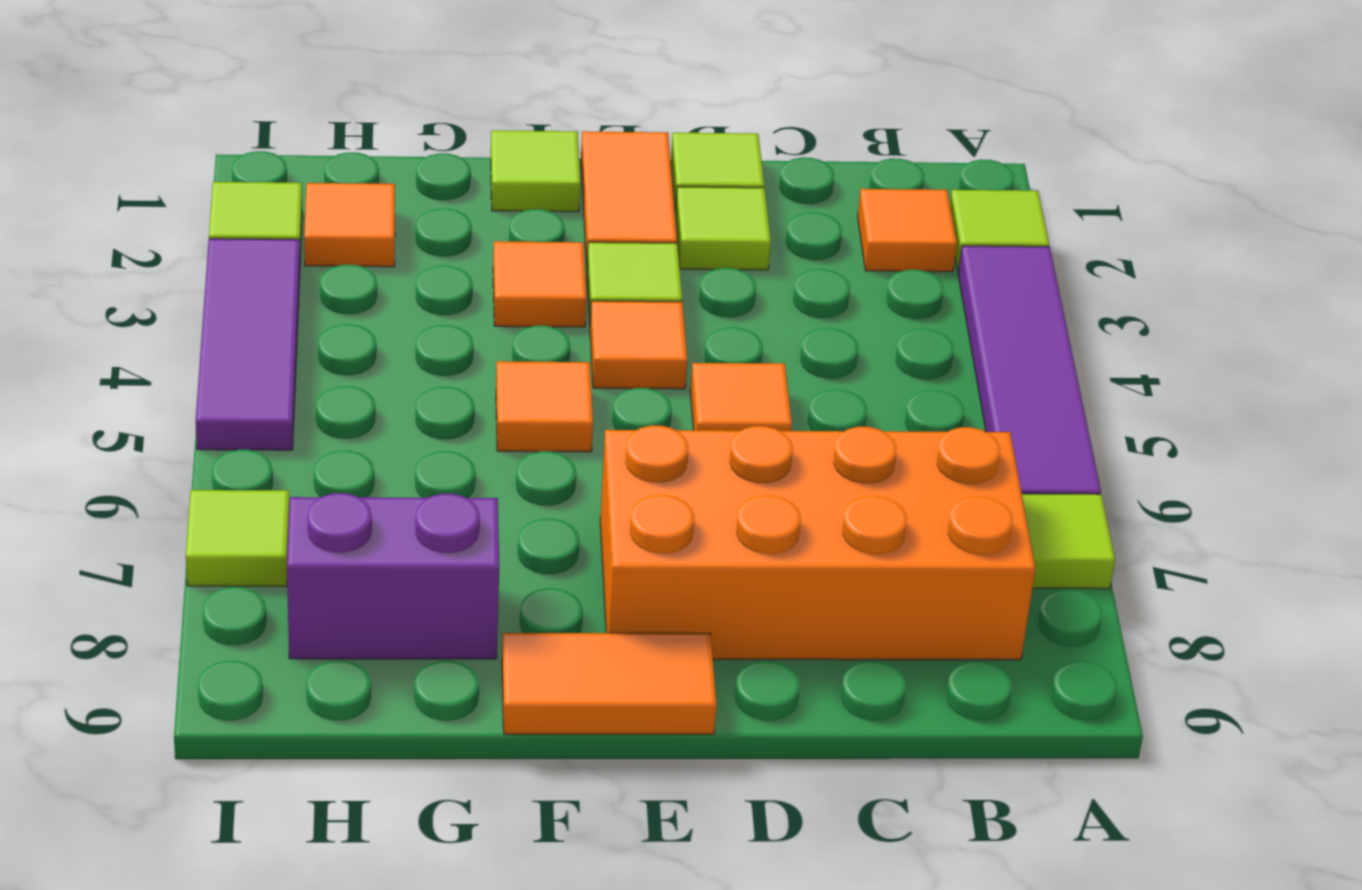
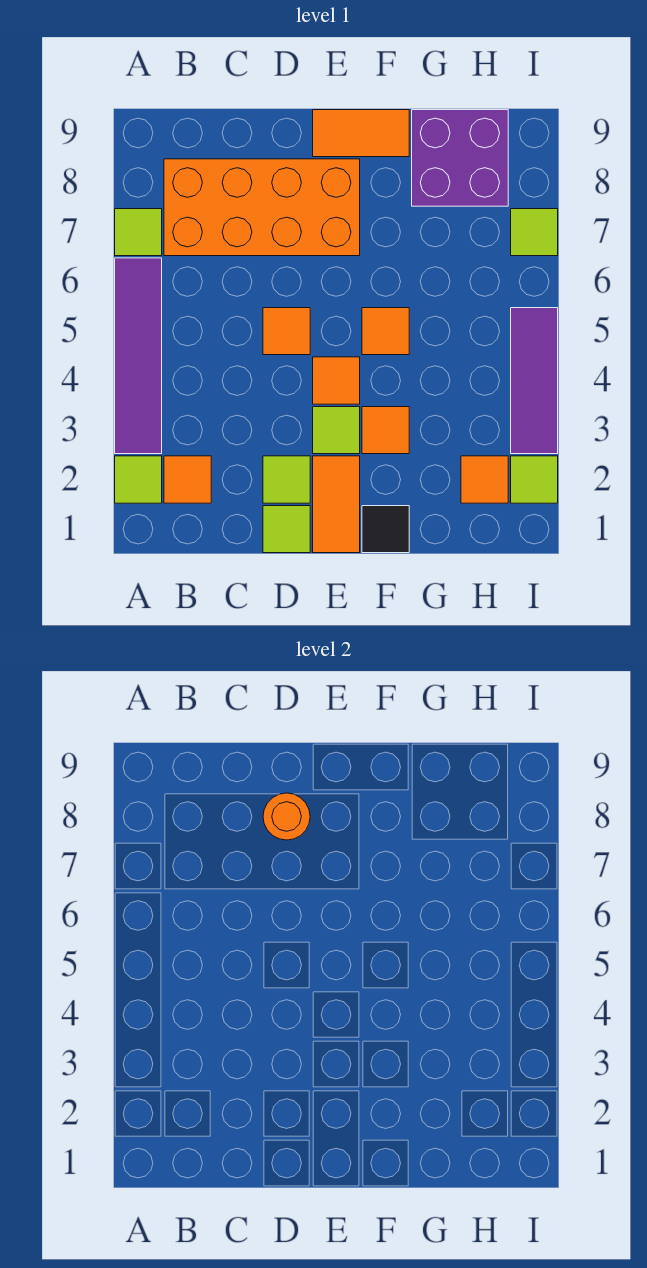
none -> orange 1x1 round brick [263,793,310,840]
lime 1x1 tile [491,130,580,212] -> black 1x1 tile [362,506,409,553]
purple 1x2 brick [287,493,499,659] -> purple 2x2 brick [412,110,508,206]

